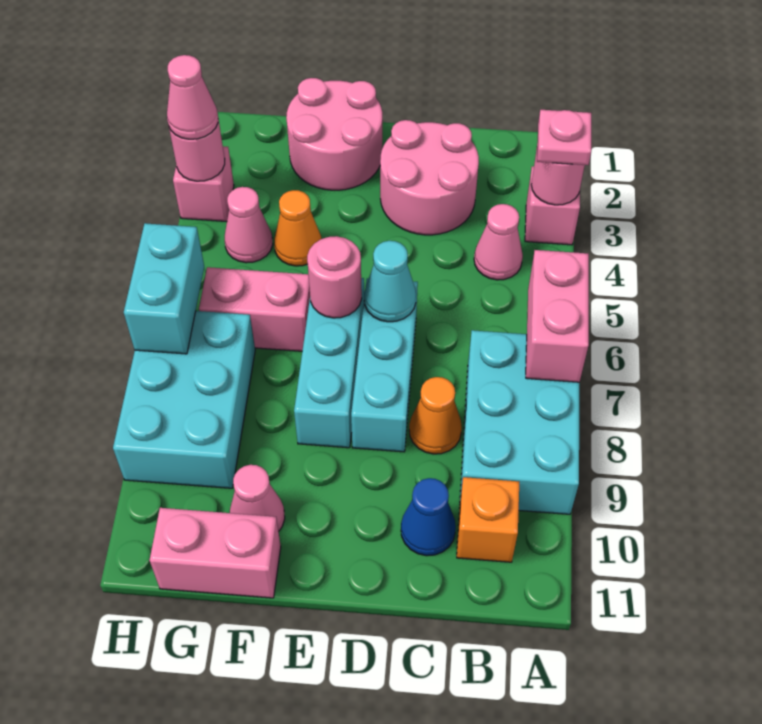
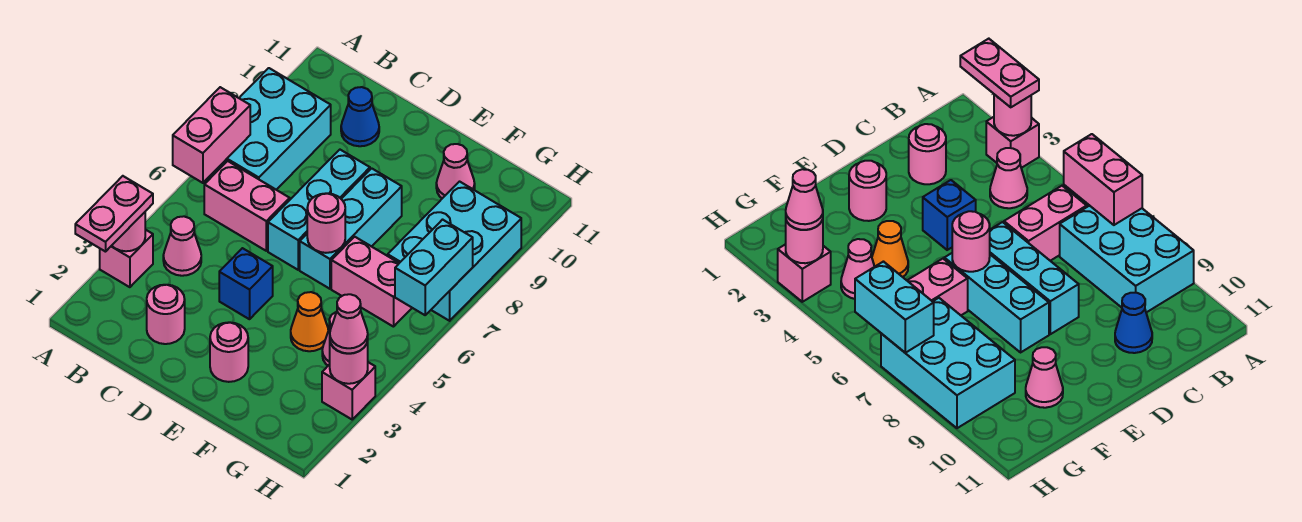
pink 1x1 plate [537,110,591,165] -> pink 1x2 plate [75,176,153,252]
orange 1x1 brick [457,477,519,562] -> none
pink 2x2 round brick [380,120,479,235] -> pink 1x1 round brick [147,285,185,344]
orange 1x1 cone [409,377,462,454] -> none
none -> blue 1x1 brick [219,248,273,319]
cyan 1x1 cone [364,241,416,322] -> none
pink 2x2 round brick [286,78,382,190] -> pink 1x1 round brick [210,322,248,382]
pink 1x2 brick [150,508,281,598] -> pink 1x2 brick moved to [204,161,290,251]

